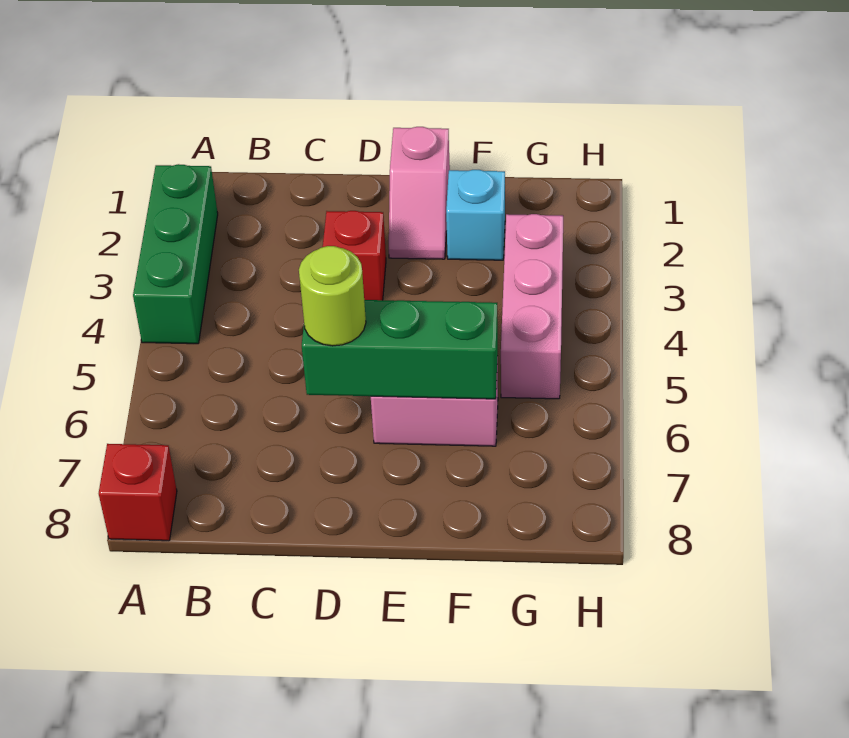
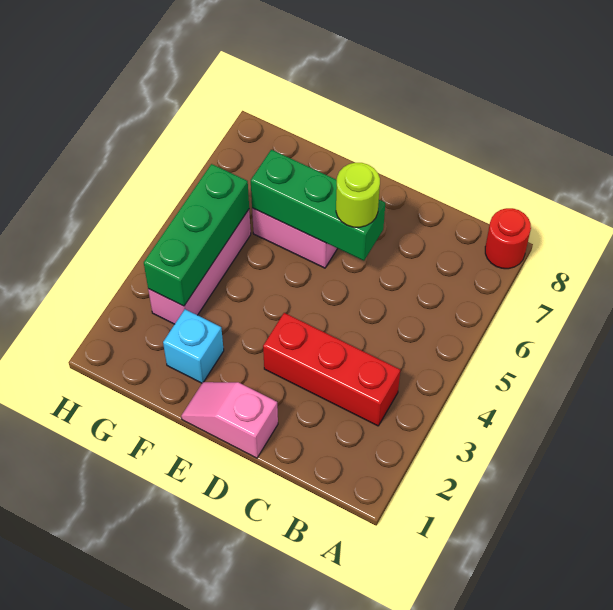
green 1x3 brick [133,164,218,344] -> green 1x3 brick moved to [144,164,249,306]
red 1x1 brick [99,444,177,541] -> red 1x1 round brick [485,208,531,269]
red 1x1 brick [323,211,386,300] -> red 1x3 brick [263,313,400,426]
pink 1x2 slope [389,127,450,259] -> pink 1x2 slope turned to [181,382,278,458]

